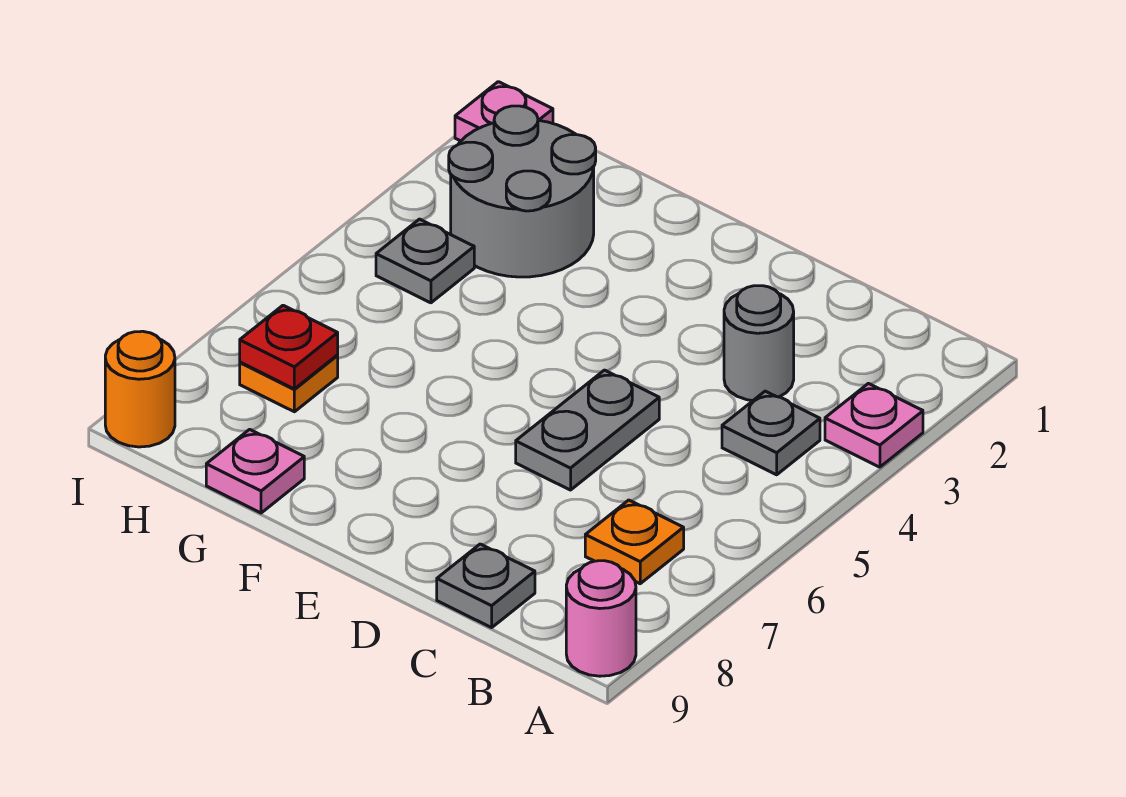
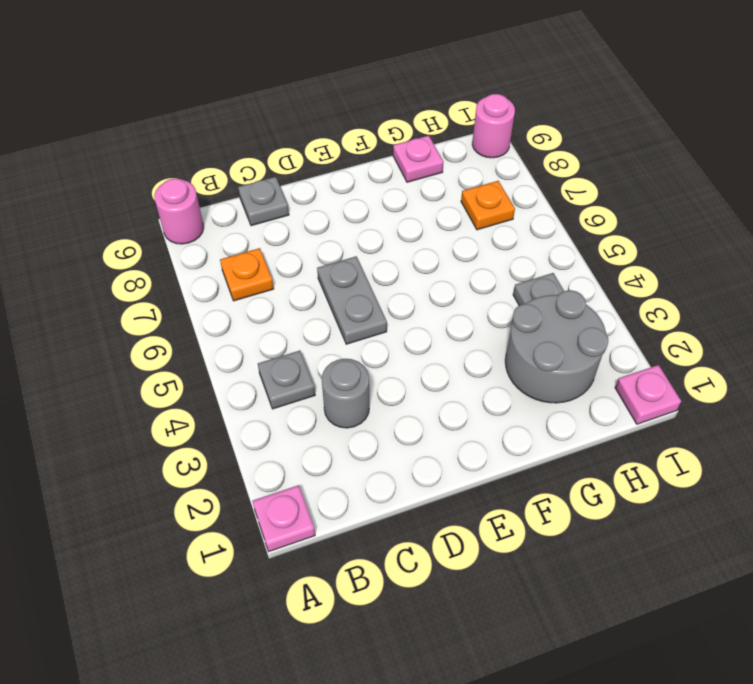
pink 1x1 plate [825,383,923,467] -> pink 1x1 plate moved to [253,485,315,552]
red 1x1 plate [240,305,338,389] -> none
orange 1x1 round brick [105,331,175,447] -> pink 1x1 round brick [472,94,515,158]

